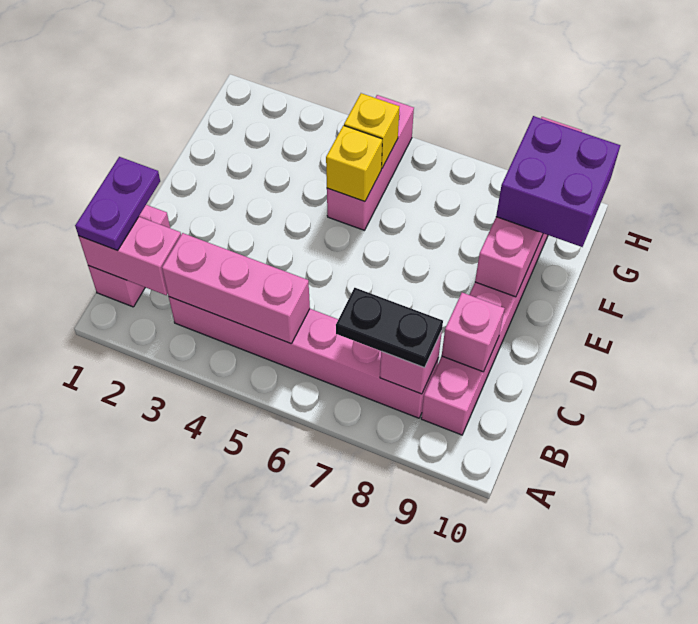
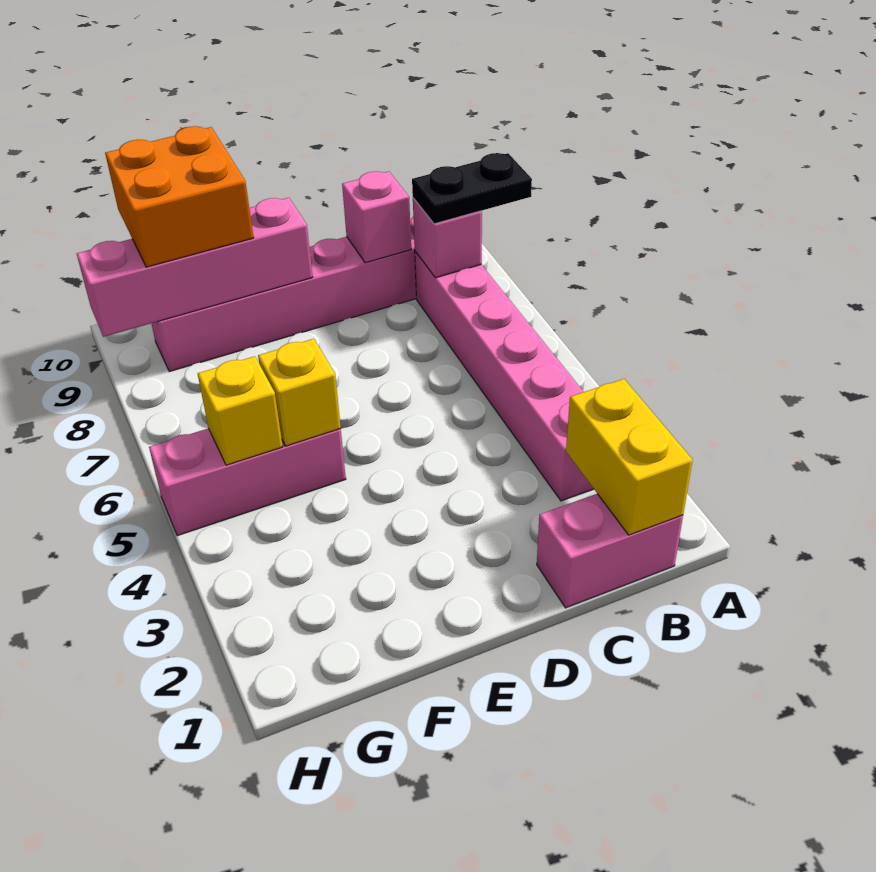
pink 1x2 brick [79,217,181,295] -> yellow 1x2 brick [566,379,693,535]
purple 1x2 plate [75,157,160,251] -> none
pink 1x3 brick [162,233,310,344] -> none
black 1x2 plate [336,288,443,368] -> black 1x2 plate turned to [412,153,532,224]
purple 2x2 brick [496,116,620,247] -> orange 2x2 brick [105,126,254,267]

